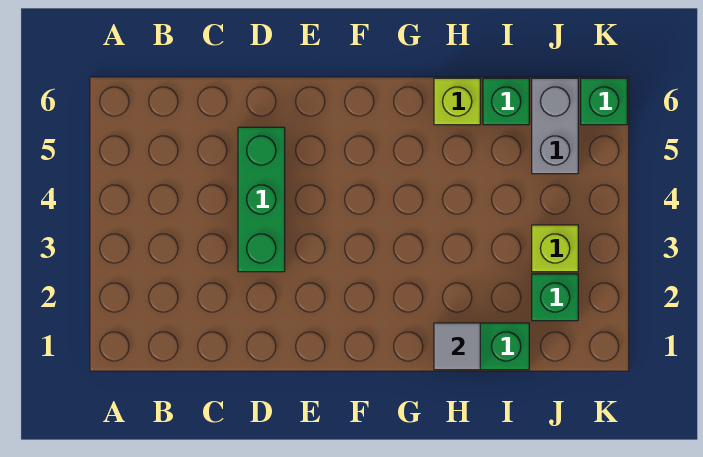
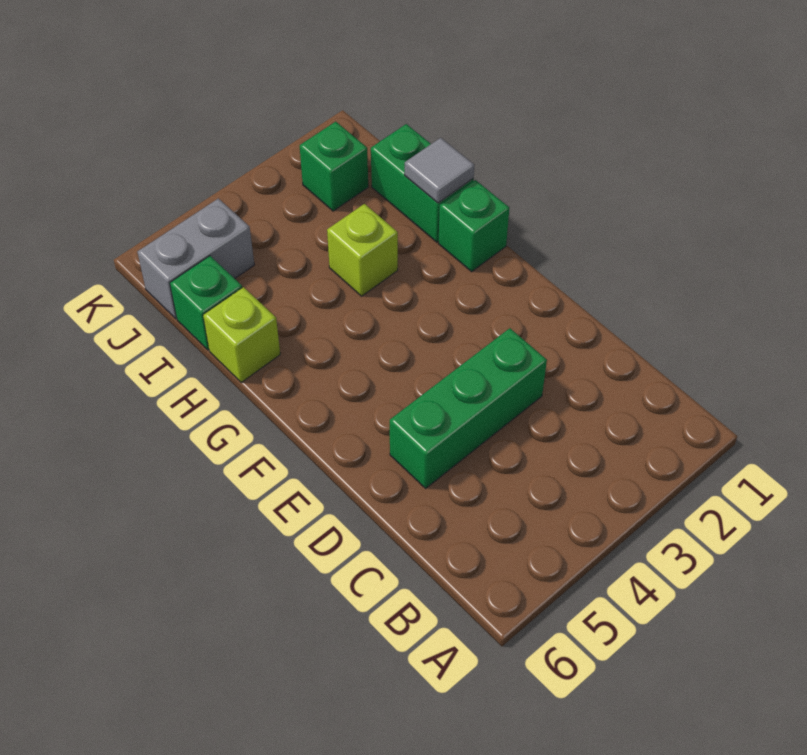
lime 1x1 brick [532,225,578,272] -> lime 1x1 brick moved to [327,204,398,296]
green 1x1 brick [581,78,627,125] -> green 1x1 brick moved to [439,180,509,272]

